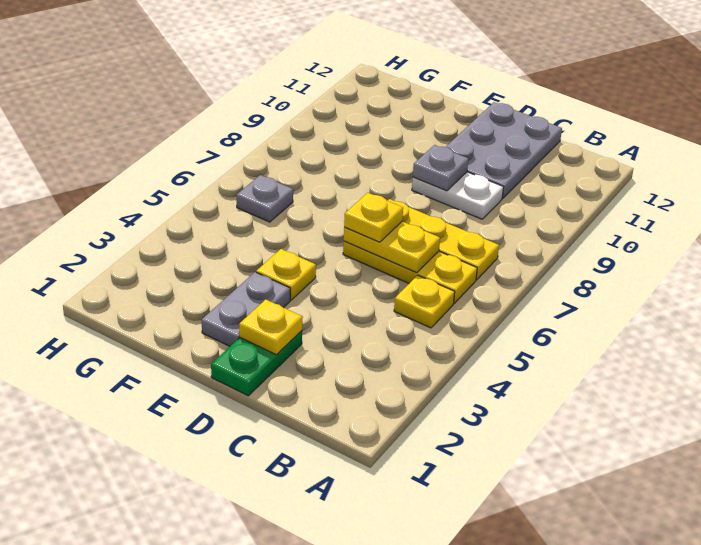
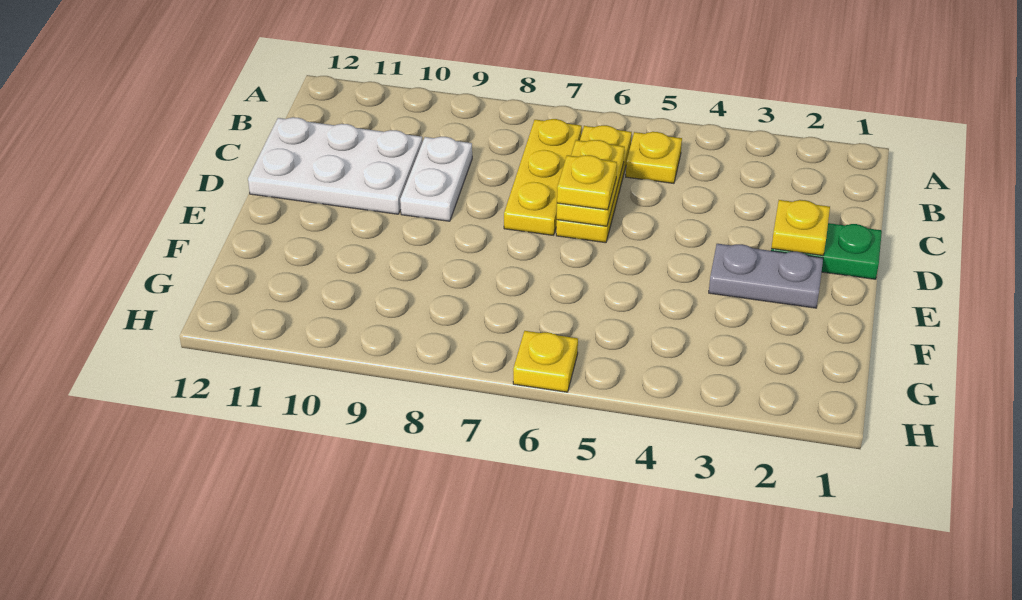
grey 2x3 plate [446,102,562,198] -> white 2x3 plate [248,117,423,214]
grey 1x1 plate [413,145,468,191] -> none
yellow 1x1 plate [256,249,316,300] -> yellow 1x1 plate moved to [513,331,578,392]
grey 1x1 plate [237,175,293,222] -> none

